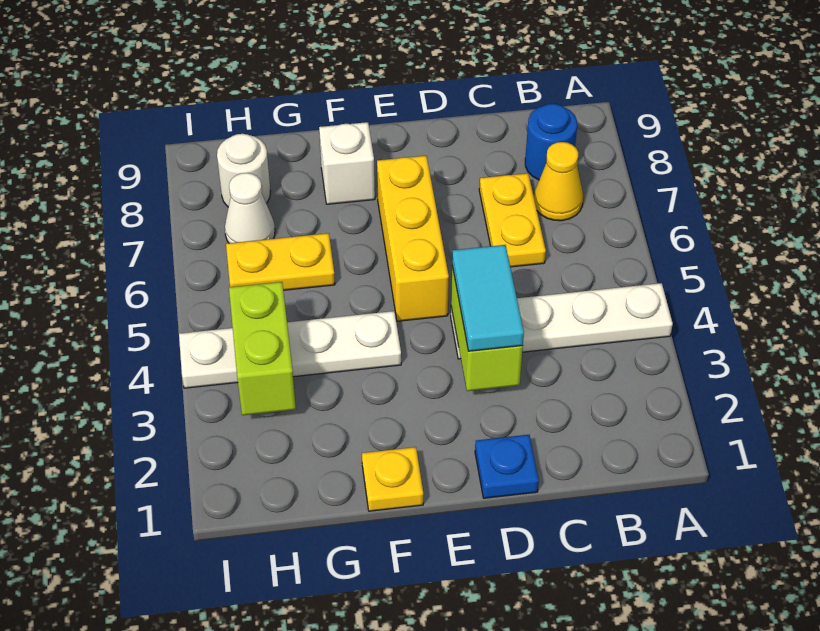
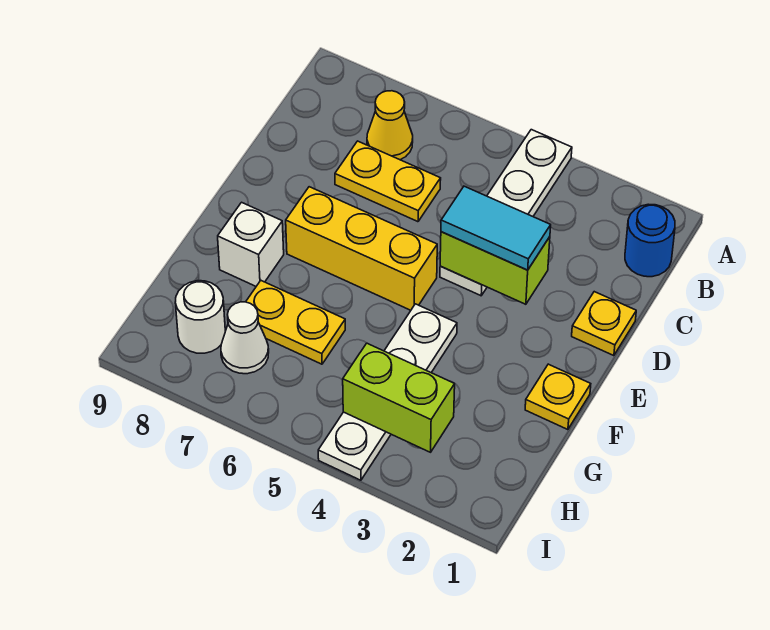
blue 1x1 round brick [525,104,577,180] -> blue 1x1 round brick moved to [625,204,675,277]
blue 1x1 plate [475,435,539,498] -> yellow 1x1 plate [572,292,636,356]
yellow 1x2 plate [226,233,335,290] -> yellow 1x2 plate turned to [246,281,345,364]

